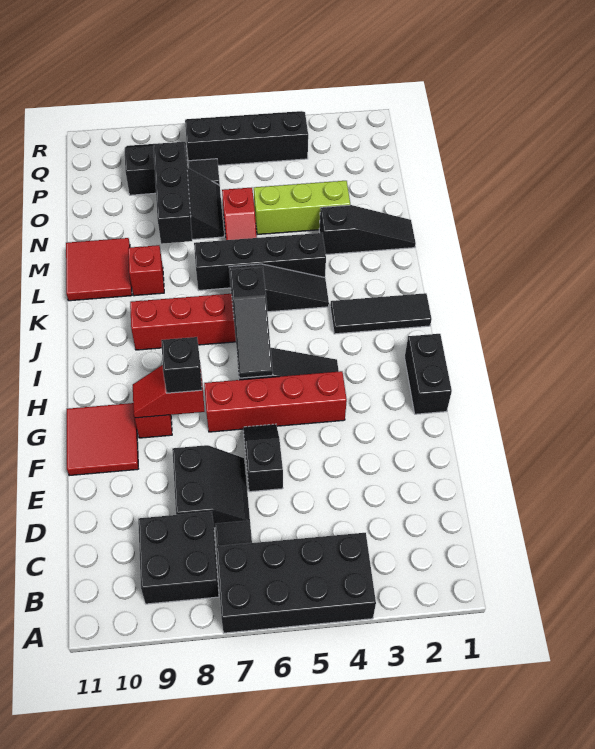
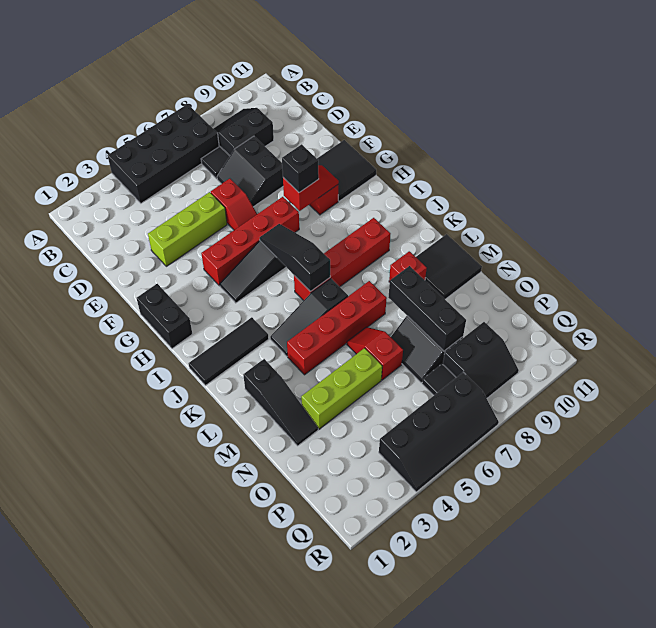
black 2x2 brick [138,512,219,604] -> black 2x2 slope [213,108,274,156]
none -> lime 1x3 brick [148,192,227,266]
black 1x2 slope [243,424,283,492] -> red 1x2 slope [211,179,257,230]
red 2x2 tile [67,403,138,476] -> black 2x2 tile [317,140,376,201]
black 1x4 brick [194,233,326,290] -> red 1x4 brick [287,281,387,375]
red 2x2 tile [66,238,132,301] -> black 2x2 tile [416,234,482,299]
black 1x3 slope [319,205,416,254] -> black 1x3 slope turned to [243,359,318,446]

